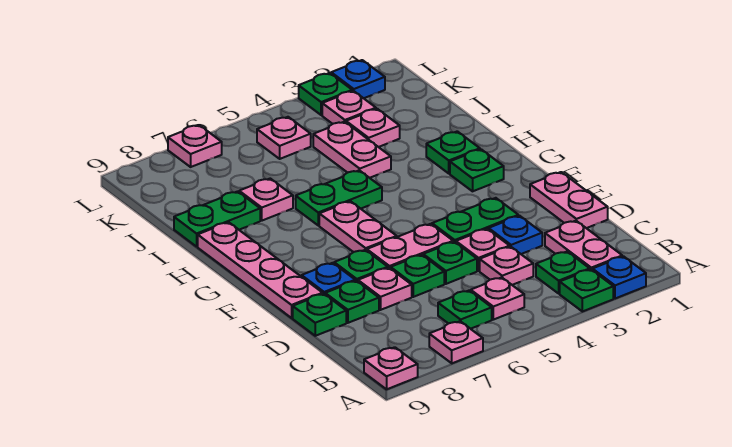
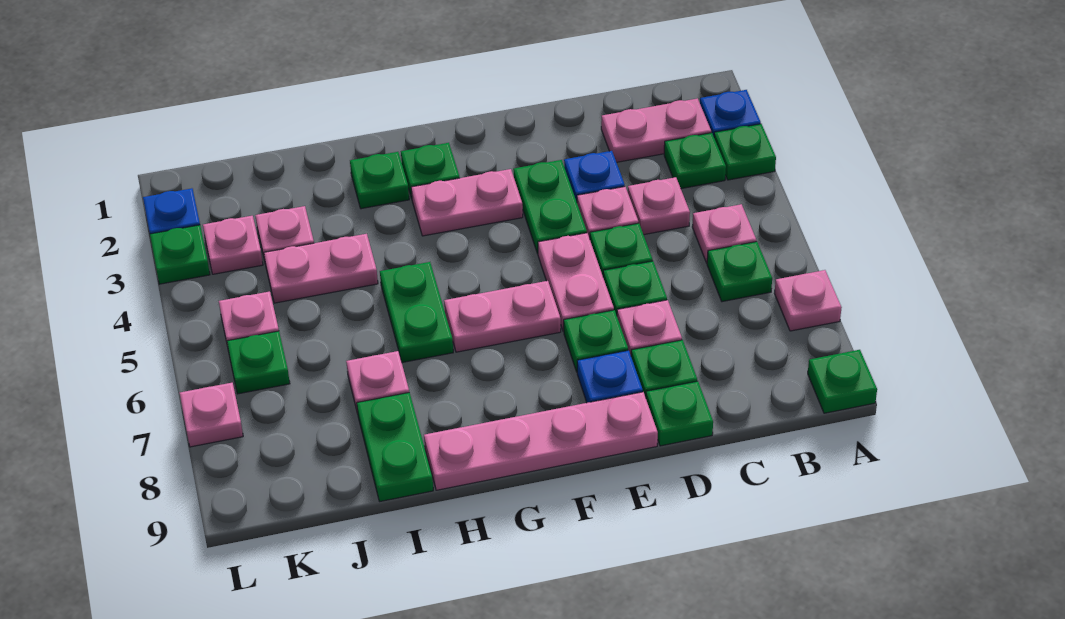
pink 1x1 plate [364,347,418,389] -> green 1x1 plate [808,350,877,413]
pink 1x2 plate [530,172,608,228] -> pink 1x2 plate moved to [411,169,523,236]
none -> green 1x1 plate [227,331,290,394]

